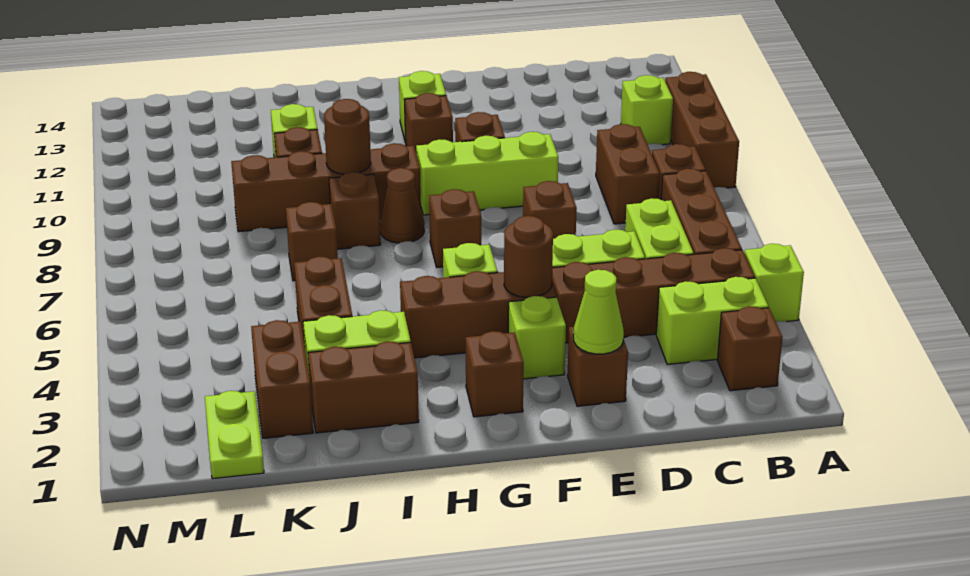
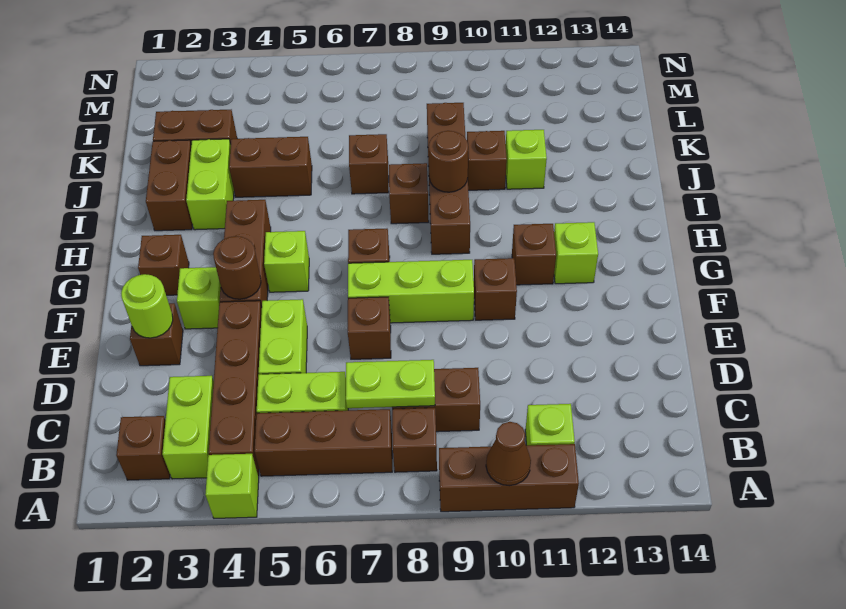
lime 1x1 cone [573,270,624,354] -> lime 1x1 round brick [121,274,173,338]
lime 1x3 brick [416,132,558,215] -> lime 1x3 brick turned to [348,260,474,323]
brown 1x1 cone [380,168,424,243] -> brown 1x1 cone moved to [486,422,531,486]
lime 1x2 plate [205,391,264,479] -> lime 1x2 plate moved to [346,360,435,408]

